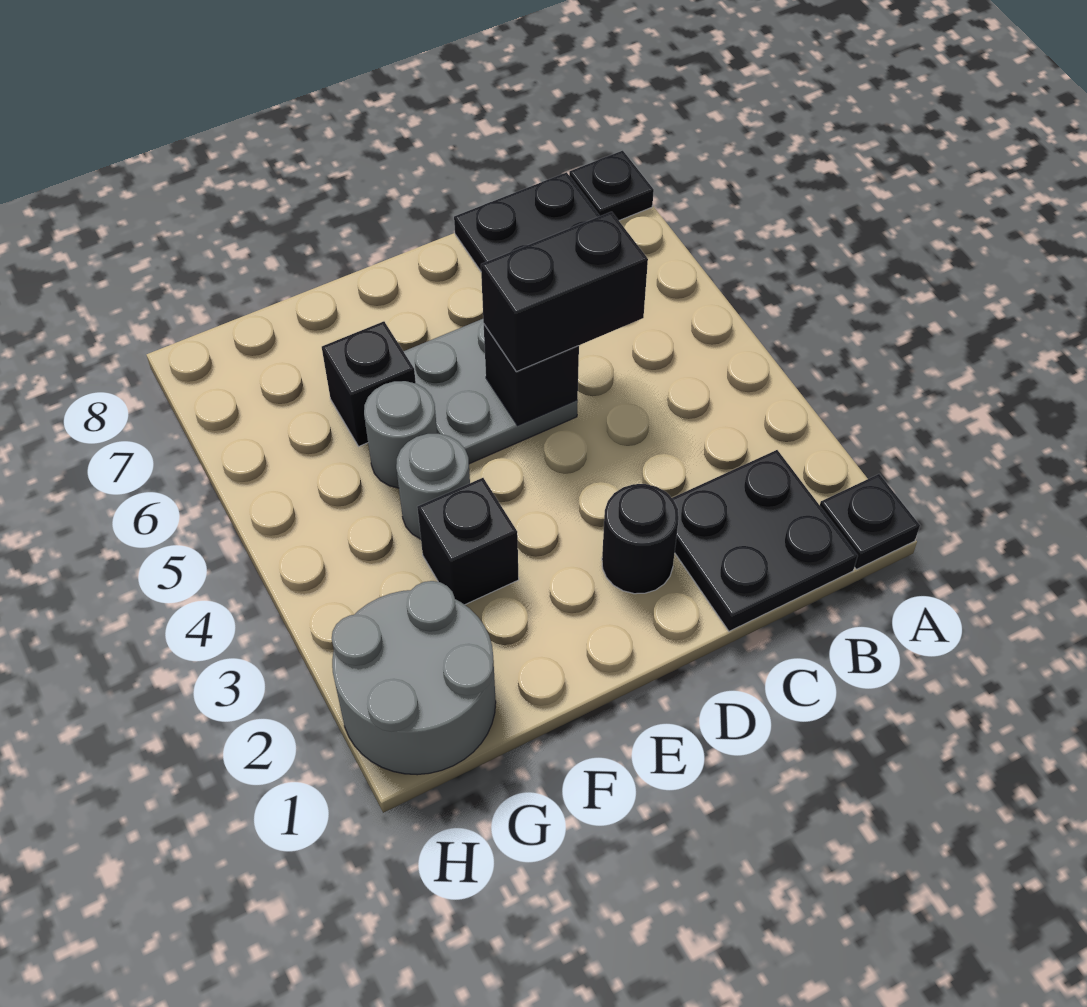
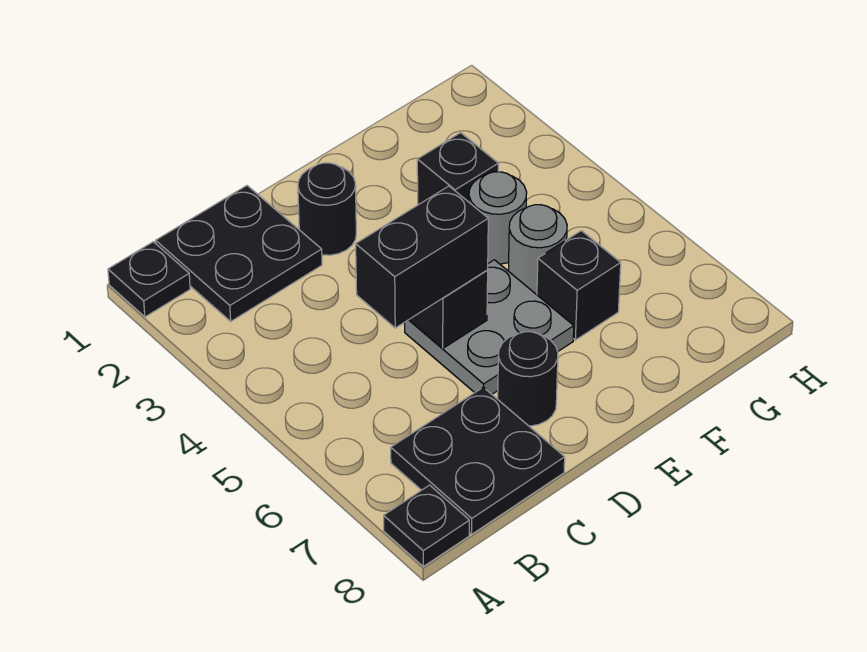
none -> black 1x1 round brick [498,332,558,426]
grey 2x2 round brick [332,581,496,775] -> none

